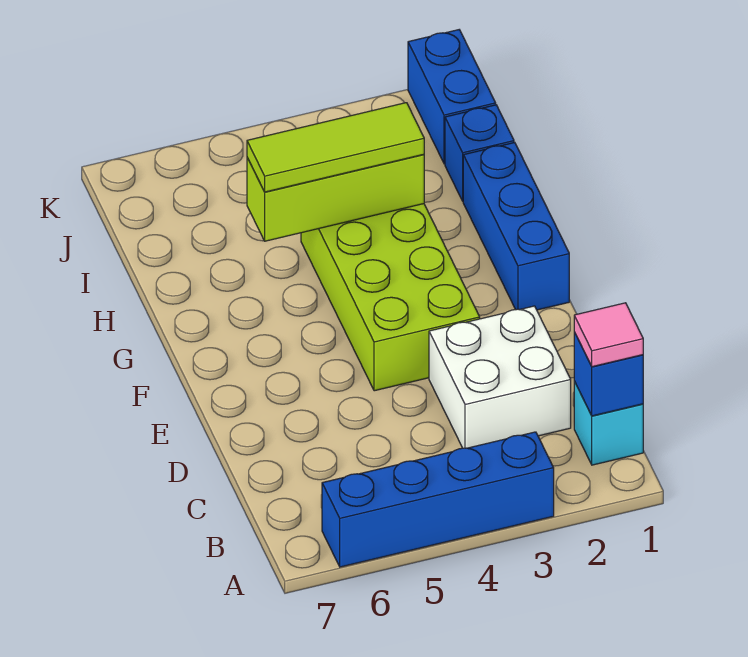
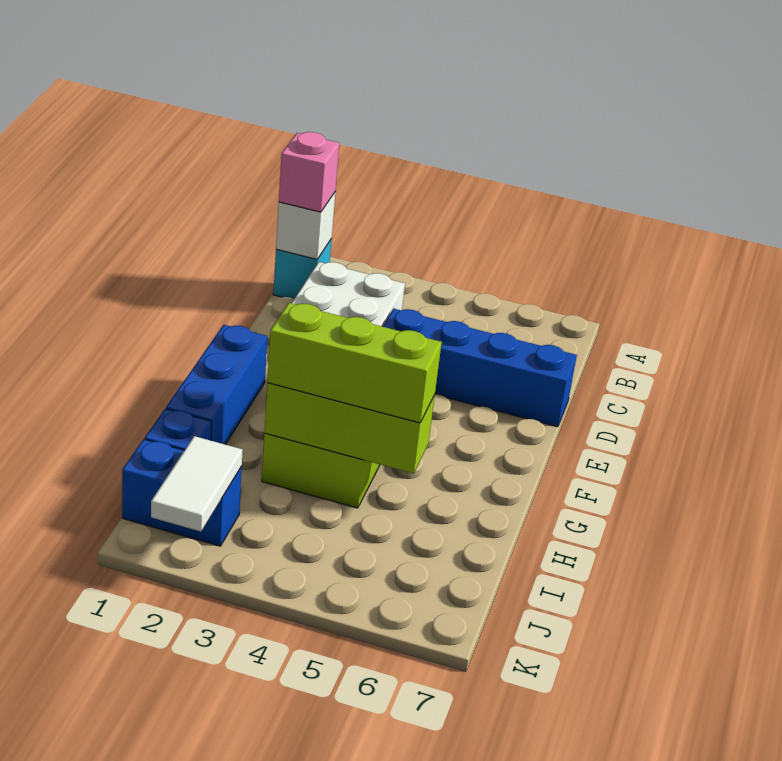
blue 1x4 brick [322,432,554,567] -> blue 1x4 brick moved to [383,309,577,427]
blue 1x1 brick [574,332,643,416] -> white 1x1 brick [276,193,335,259]
pink 1x1 tile [574,303,643,367] -> pink 1x1 brick [279,132,339,212]
lime 1x3 tile [247,103,424,192] -> lime 1x3 brick [267,303,442,423]
blue 1x2 brick [408,30,496,164] -> blue 1x2 brick turned to [122,439,242,546]
none -> white 1x2 tile [151,436,243,531]

